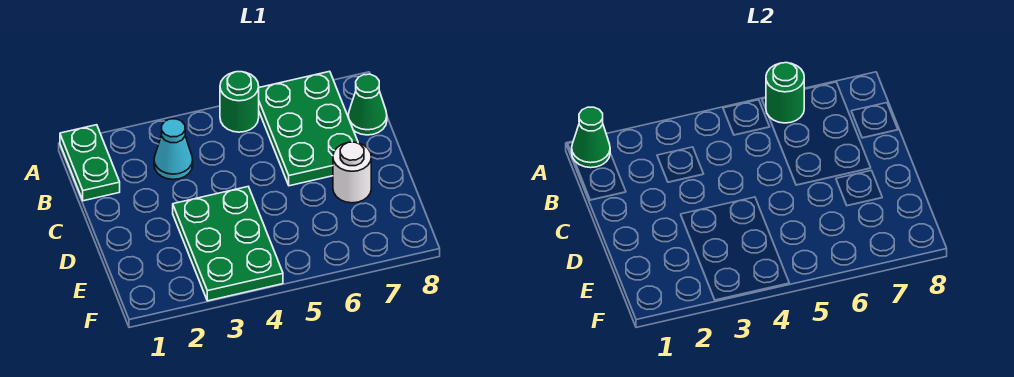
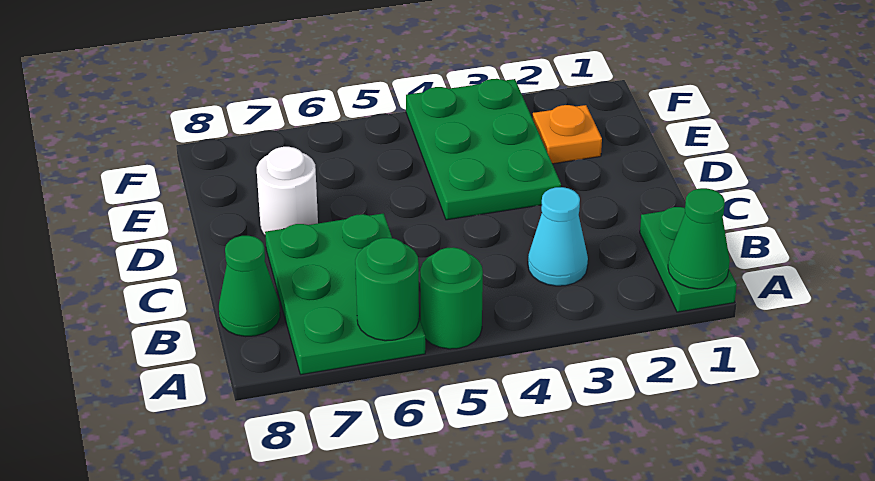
none -> orange 1x1 plate [533,105,602,164]

